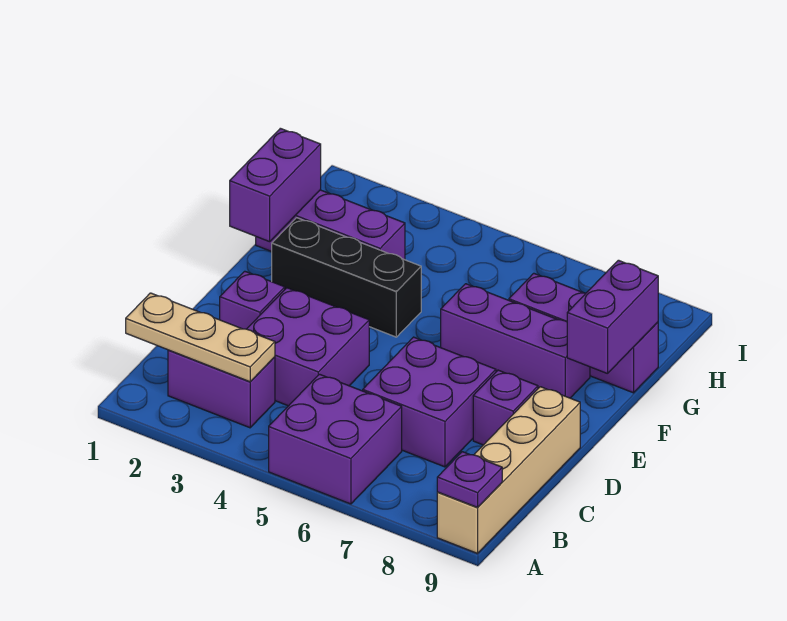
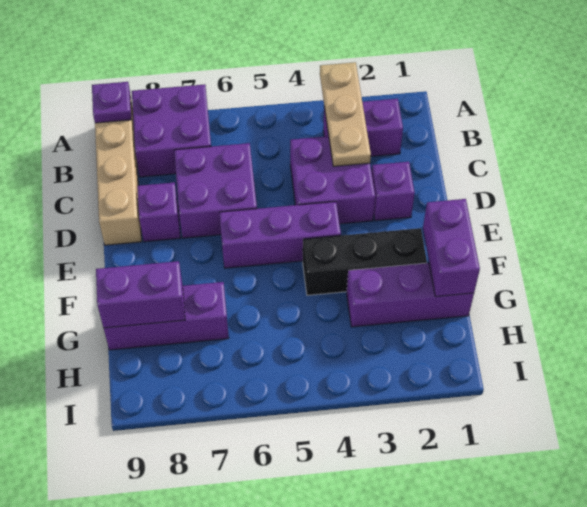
purple 2x2 brick [269,374,402,504] -> purple 2x2 brick moved to [132,84,211,177]
tan 1x3 plate [126,293,275,382] -> tan 1x3 plate turned to [320,62,371,166]
purple 1x3 brick [441,284,590,398] -> purple 1x3 brick moved to [219,202,341,268]
purple 1x2 brick [567,260,658,374] -> purple 1x2 brick turned to [96,261,185,328]

